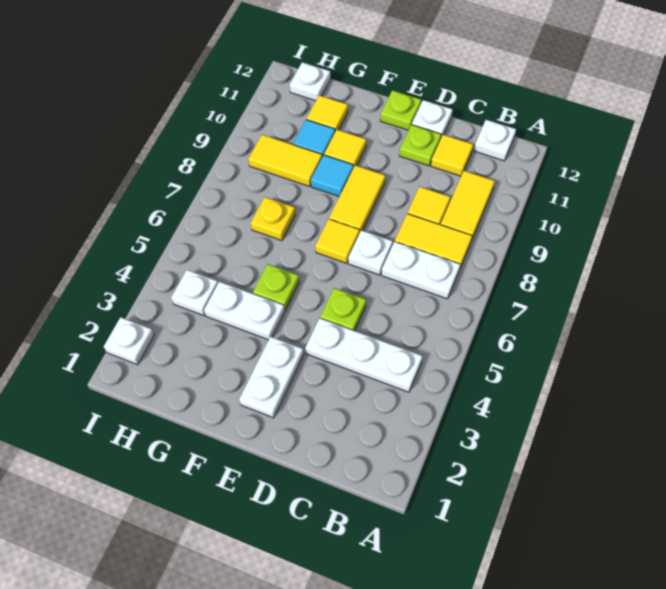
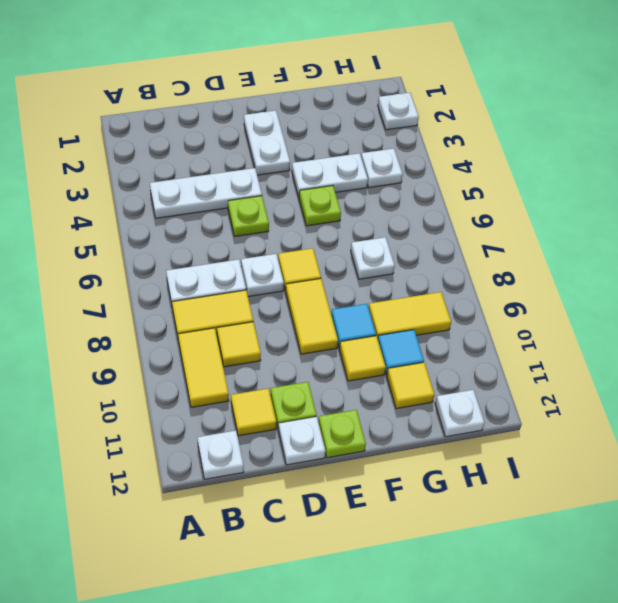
yellow 1x1 plate [251,197,295,241] -> white 1x1 plate [351,237,395,279]

